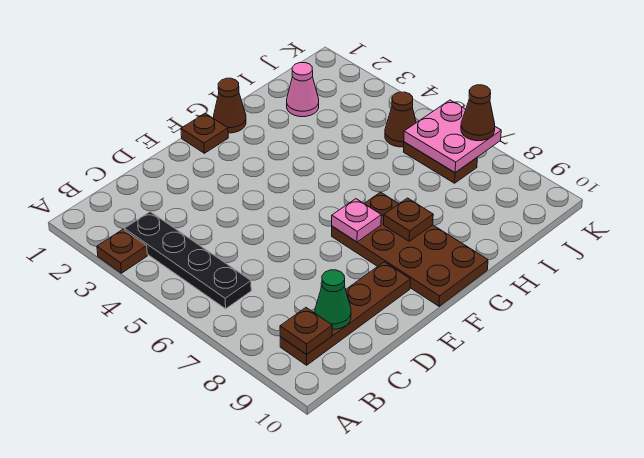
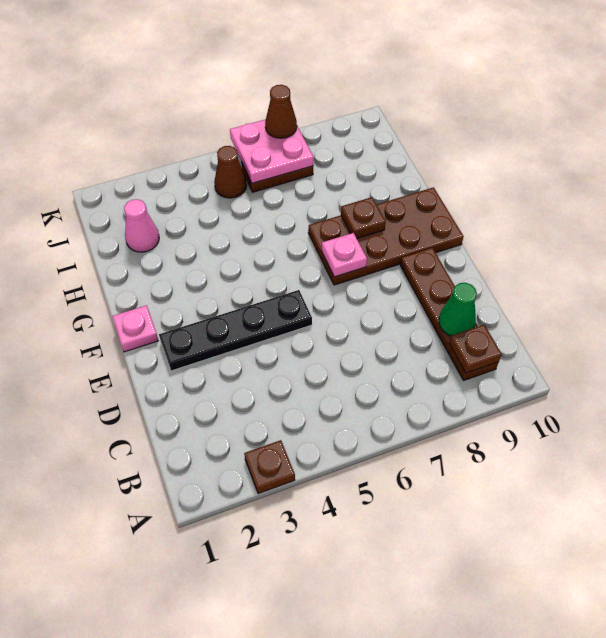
black 1x4 plate [124,212,251,309] -> black 1x4 plate moved to [159,290,312,371]
brown 1x1 plate [181,113,228,153] -> pink 1x1 plate [112,305,158,352]
brown 1x1 cone [213,78,246,133] -> none

